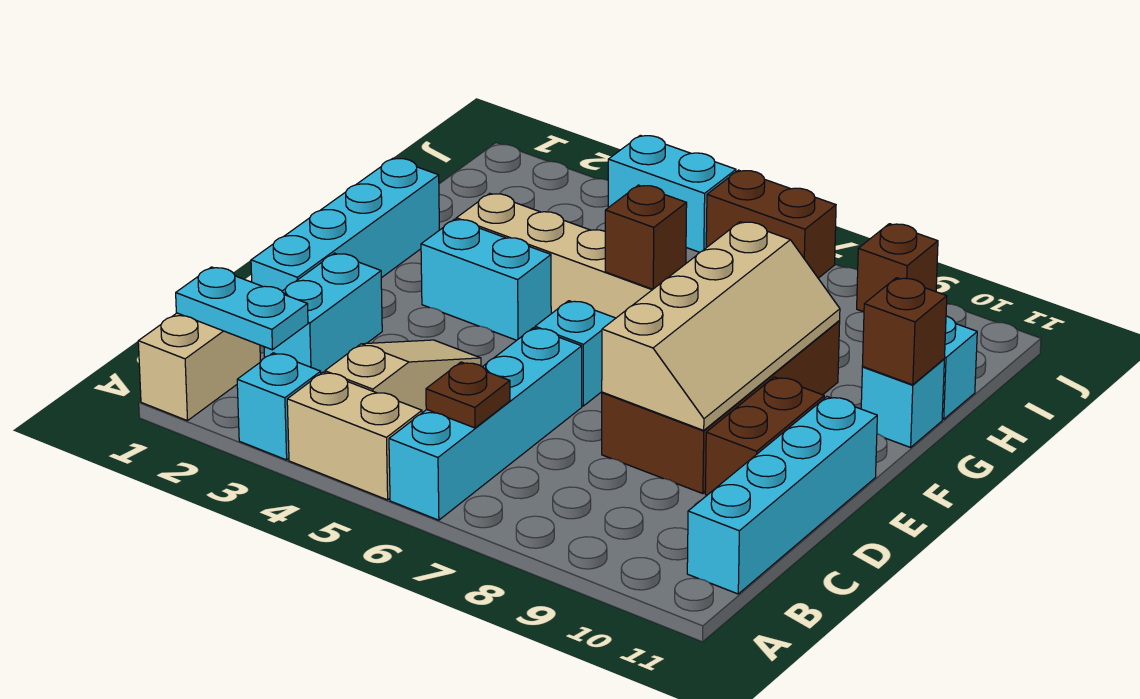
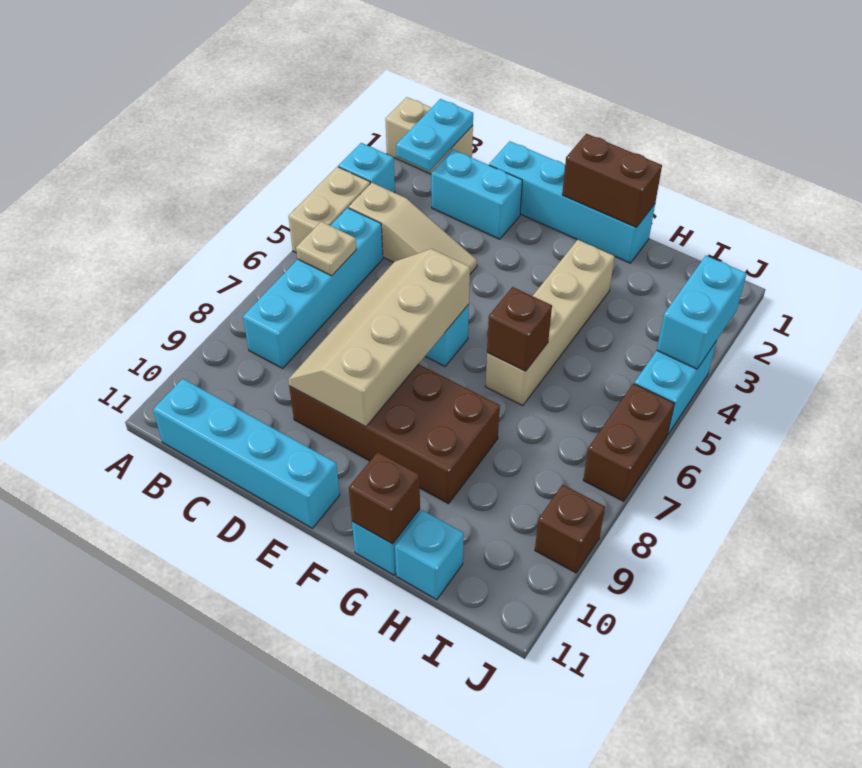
cyan 1x4 brick [389,328,582,520] -> cyan 1x4 brick turned to [243,208,383,368]
brown 1x1 plate [426,362,510,428] -> tan 1x1 plate [296,222,356,276]
tan 2x4 slope [602,222,840,430] -> tan 2x4 slope turned to [288,249,470,427]
brown 1x2 brick [705,377,824,495] -> brown 1x2 brick moved to [562,134,662,227]
cyan 1x2 brick [421,219,551,340] -> cyan 1x2 brick moved to [657,256,747,369]

